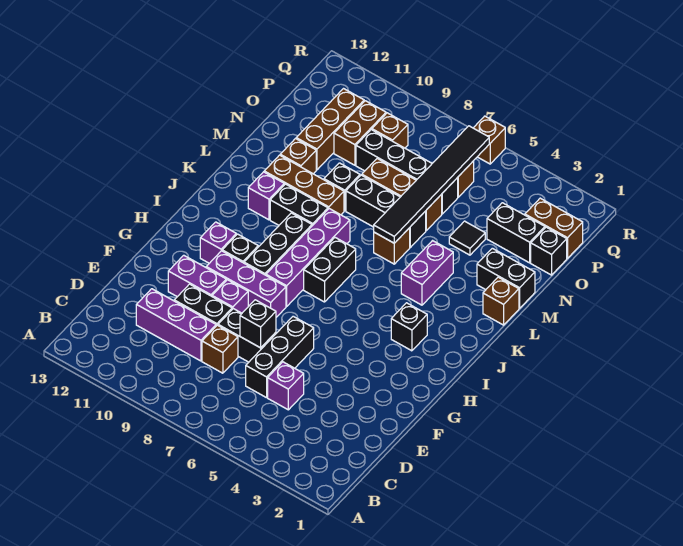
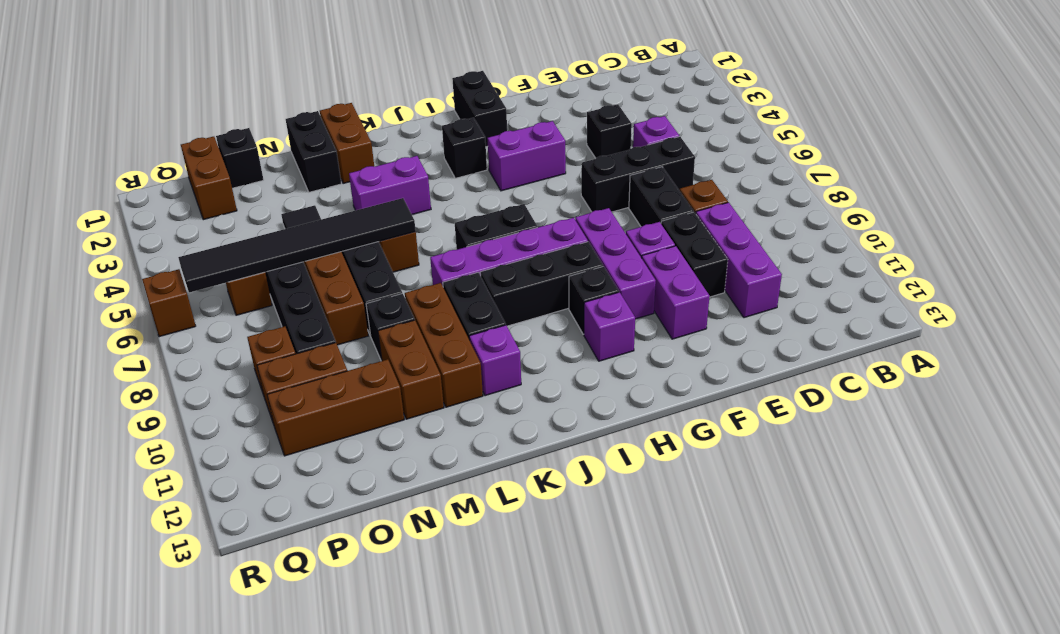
black 1x1 brick [240,300,276,348] -> black 1x1 brick moved to [587,104,632,158]
none -> purple 1x2 brick [487,121,566,191]
brown 1x1 brick [483,277,519,325] -> brown 1x2 brick [320,103,374,184]
brown 1x1 brick [280,139,316,174] -> brown 1x2 brick [378,320,444,419]
black 1x2 brick [487,203,545,263] -> black 1x2 brick moved to [452,71,507,147]

